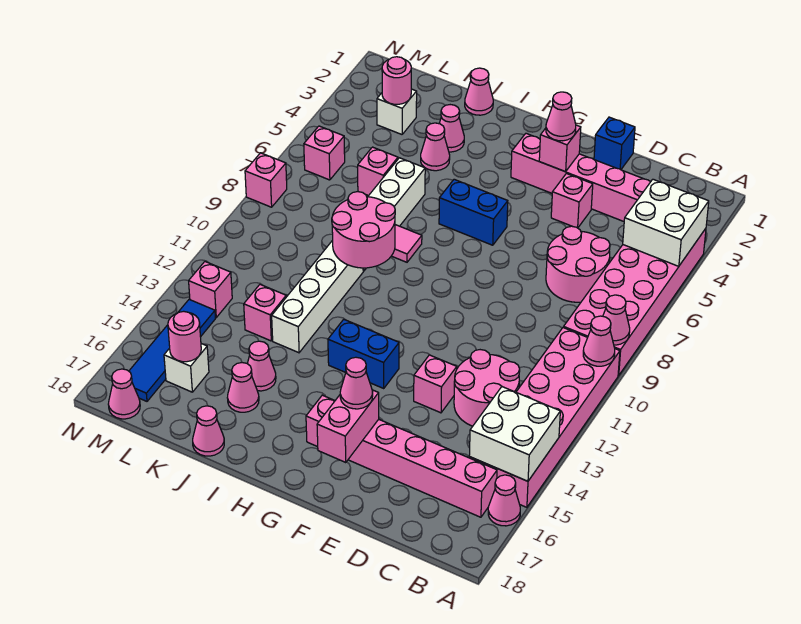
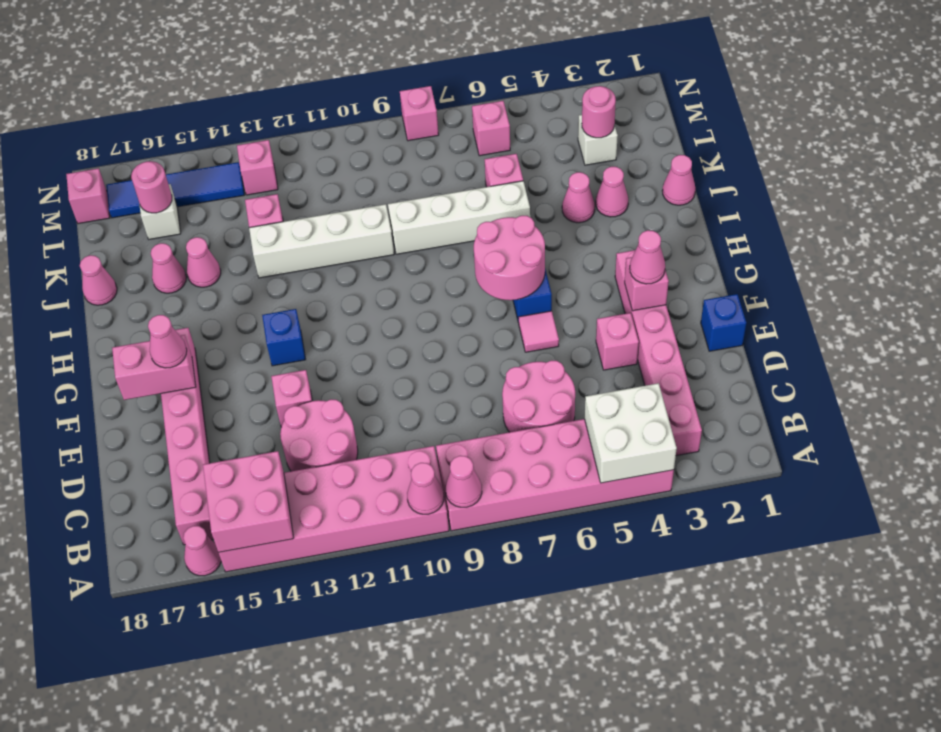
white 2x2 brick [469,387,560,481] -> pink 2x2 brick [203,451,294,552]
blue 1x2 brick [328,319,399,388] -> blue 1x1 brick [262,309,306,366]
pink 1x1 tile [392,225,422,262] -> pink 1x1 tile moved to [518,311,559,352]
pink 2x2 round brick [332,192,395,268] -> pink 2x2 round brick moved to [474,216,545,300]
pink 1x1 cone [108,369,140,419] -> pink 1x1 brick [66,168,110,224]

